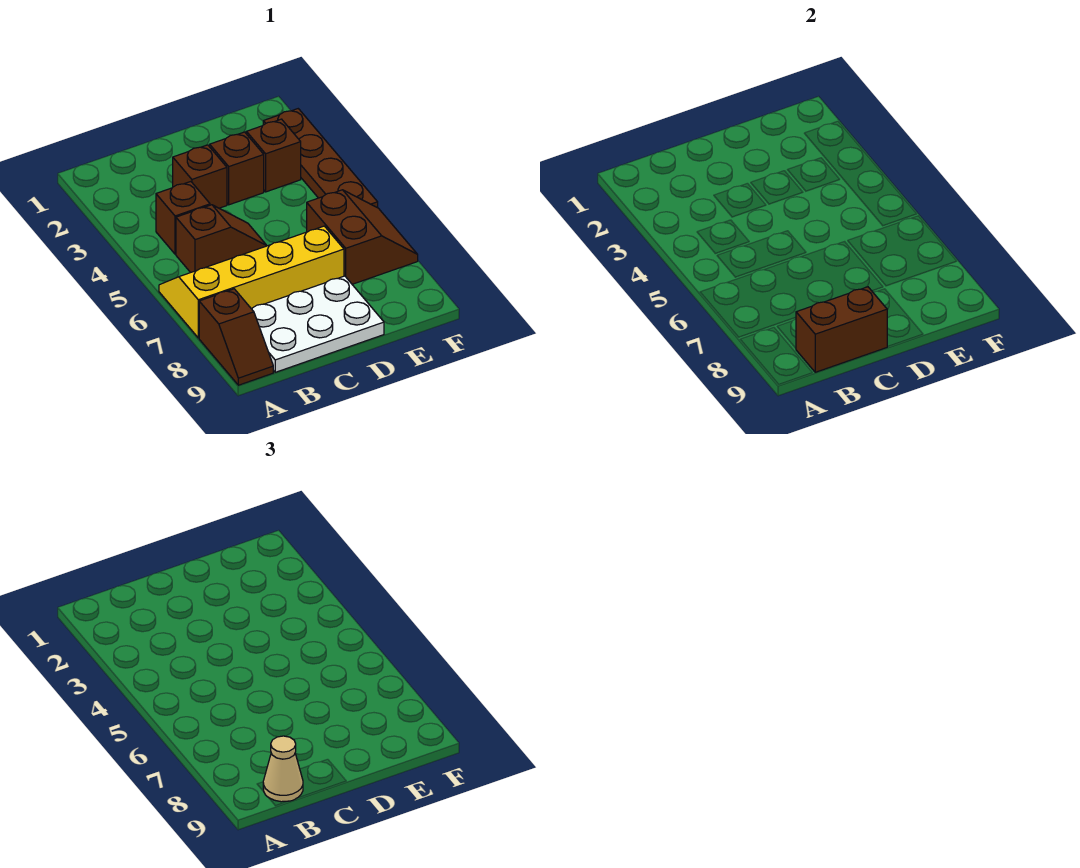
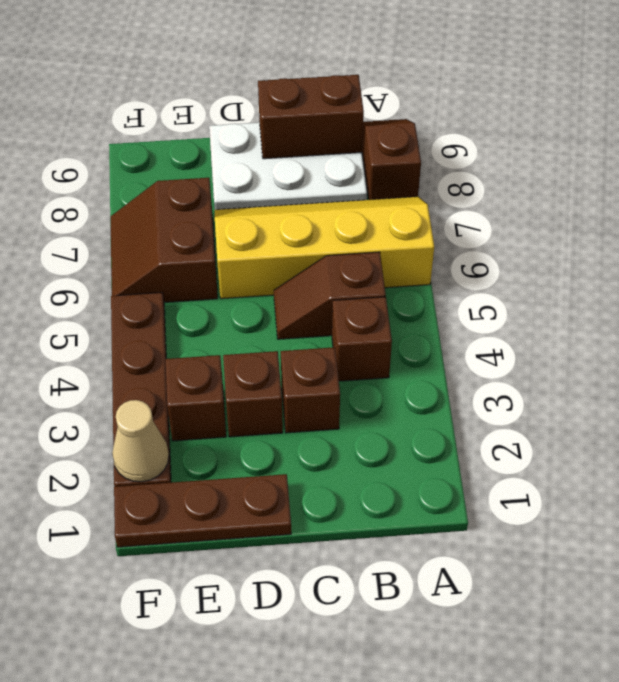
yellow 2x4 slope [159,226,344,338] -> yellow 2x4 slope turned to [215,197,434,299]
tan 1x1 cone [263,736,303,802] -> tan 1x1 cone moved to [112,400,169,482]
none -> brown 1x3 plate [114,474,291,547]

